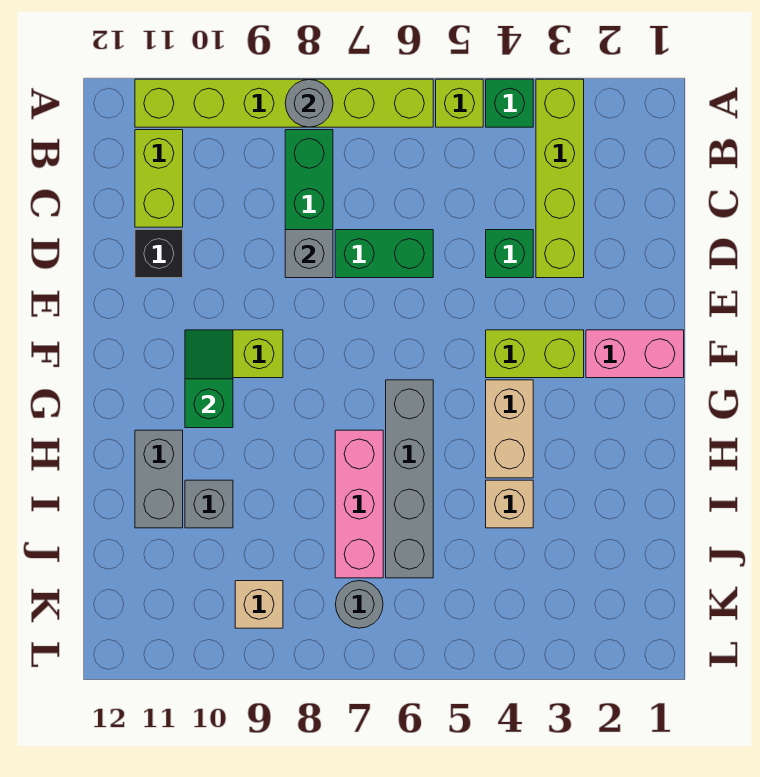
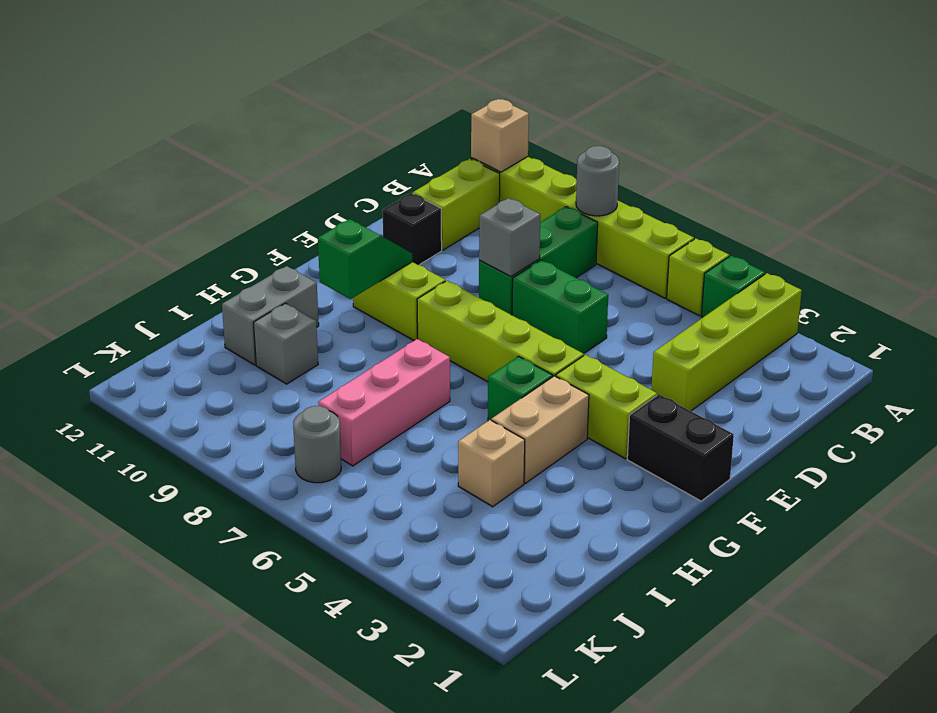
green 1x1 brick [486,230,533,278] -> green 1x1 brick moved to [488,356,553,421]
pink 1x2 brick [586,330,684,378] -> black 1x2 brick [627,394,734,501]
none -> lime 1x4 brick [417,281,584,382]
grey 1x4 brick [386,380,433,578] -> none
tan 1x1 brick [235,581,283,628] -> tan 1x1 brick moved to [471,99,529,172]

